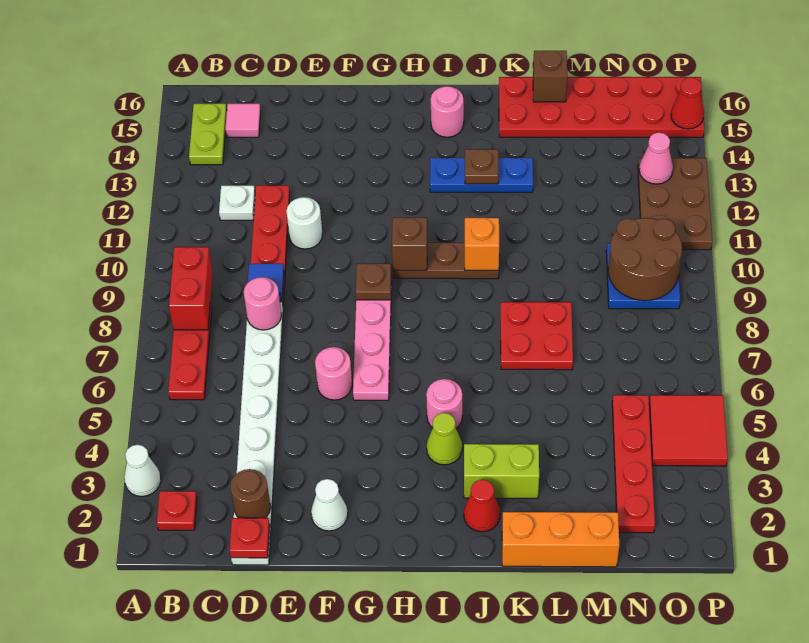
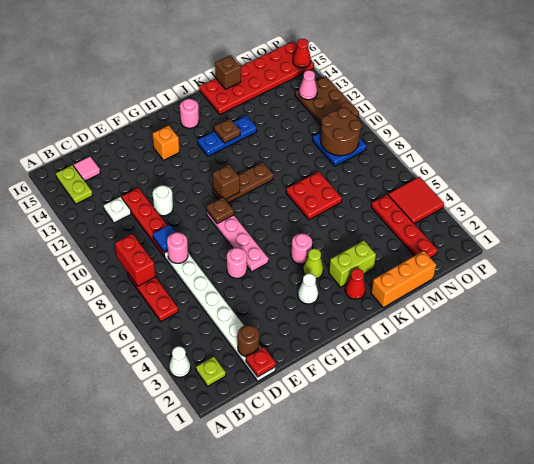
red 1x1 plate [157,491,197,530] -> lime 1x1 plate [196,357,226,386]
white 1x1 cone [311,479,348,531] -> white 1x1 cone moved to [298,274,318,304]
orange 1x1 brick [465,218,499,270] -> orange 1x1 brick moved to [152,125,180,160]

